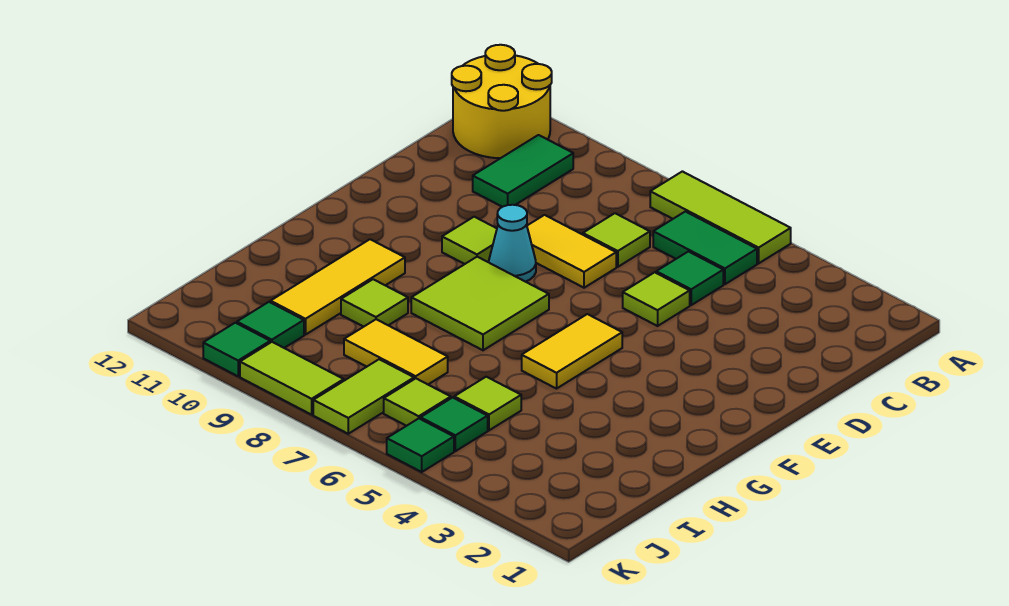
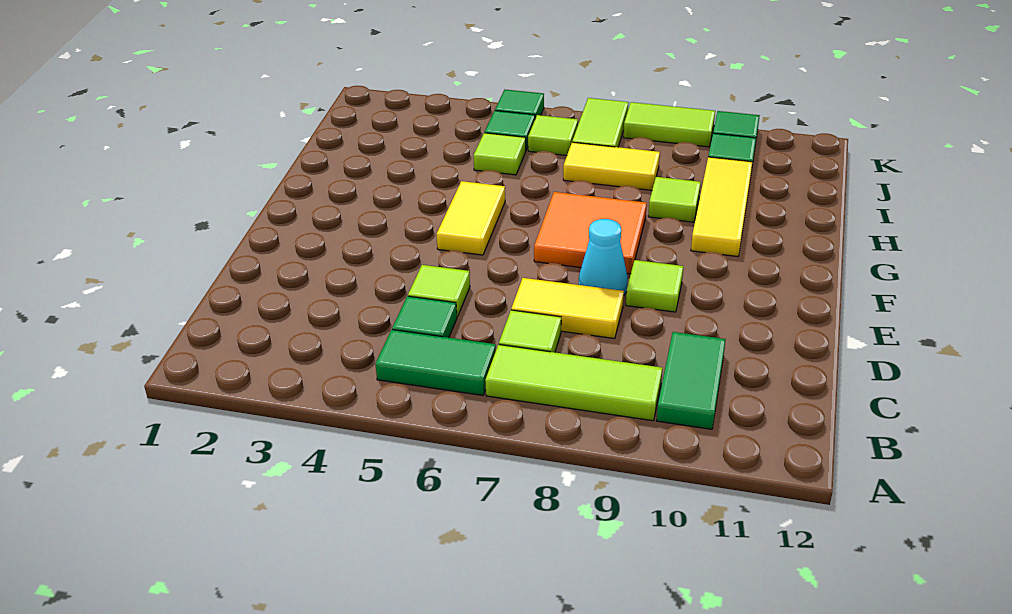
lime 1x3 tile [650,171,791,263] -> lime 1x3 tile moved to [485,345,662,421]
yellow 2x2 round brick [452,45,552,158] -> none
lime 2x2 tile [411,257,549,350] -> orange 2x2 tile [534,192,647,274]

